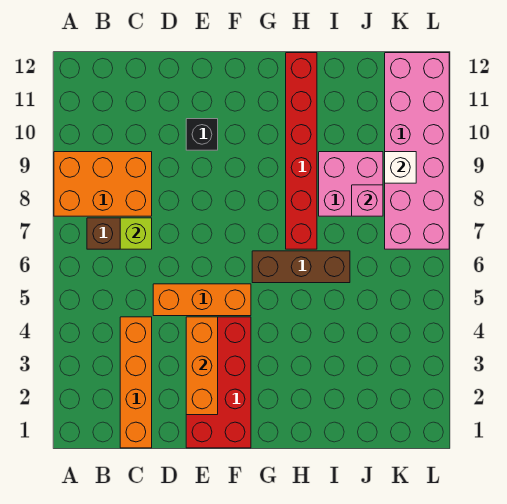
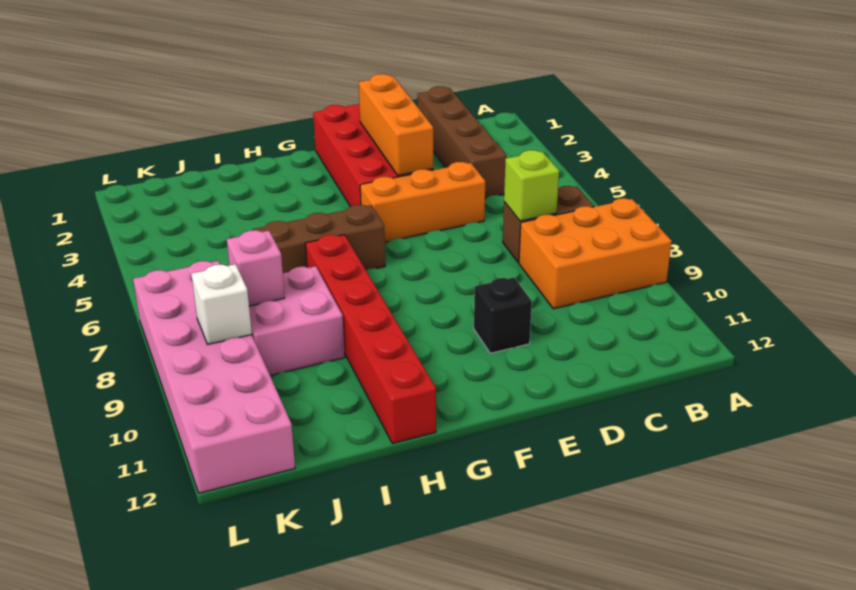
orange 1x4 brick [120,317,152,448] -> brown 1x4 brick [418,86,506,198]

